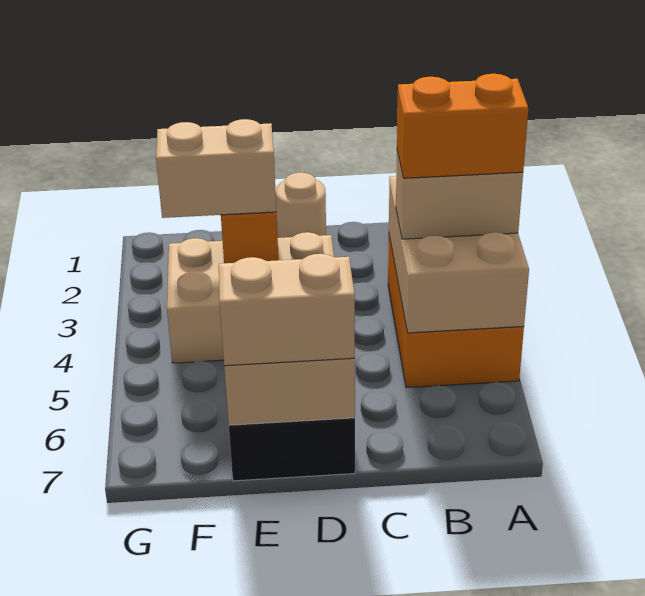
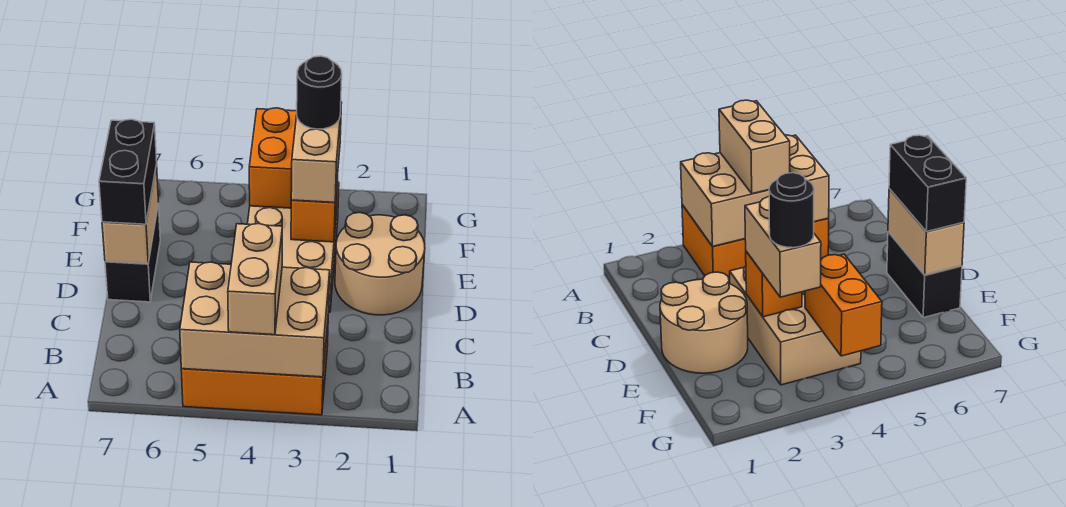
orange 1x2 brick [397,74,528,178] -> orange 1x2 brick moved to [249,108,297,208]
tan 1x1 round brick [275,173,326,238] -> tan 2x2 round brick [335,213,425,315]
tan 1x2 brick [219,254,355,366] -> black 1x2 brick [99,119,157,224]
none -> black 1x1 round brick [297,56,342,129]

